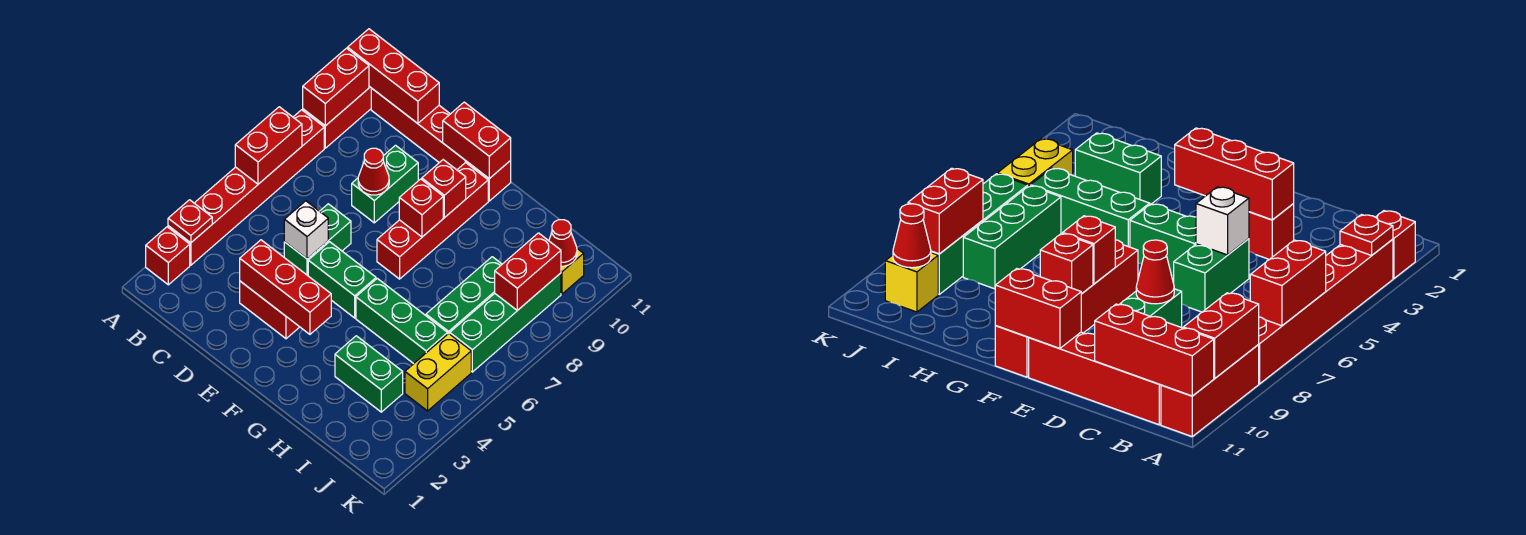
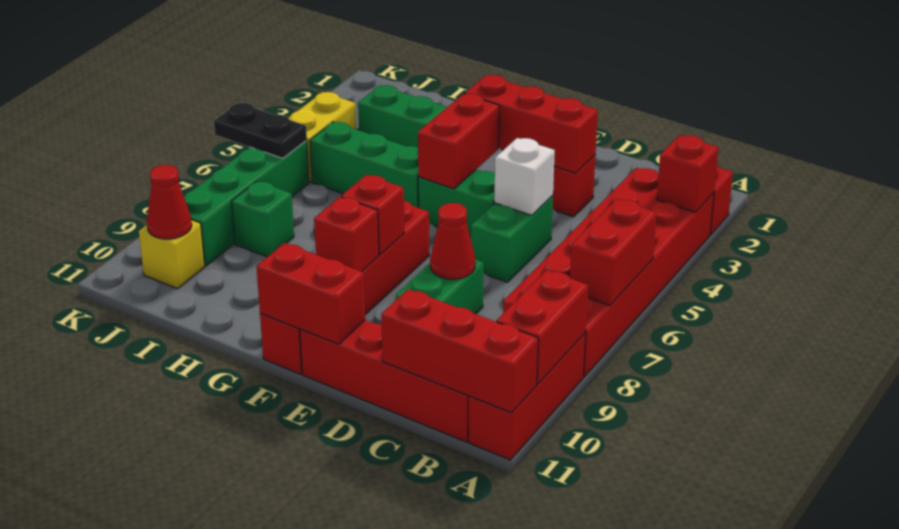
red 1x6 brick [168,110,324,265] -> red 2x6 brick [503,168,714,377]
red 1x1 plate [168,200,212,243] -> red 1x1 brick [657,135,719,212]
green 1x3 brick [426,257,502,334] -> green 1x1 brick [232,181,294,257]
none -> black 1x2 plate [214,103,307,158]
red 1x2 brick [495,233,561,311] -> red 1x2 brick moved to [418,94,499,189]

